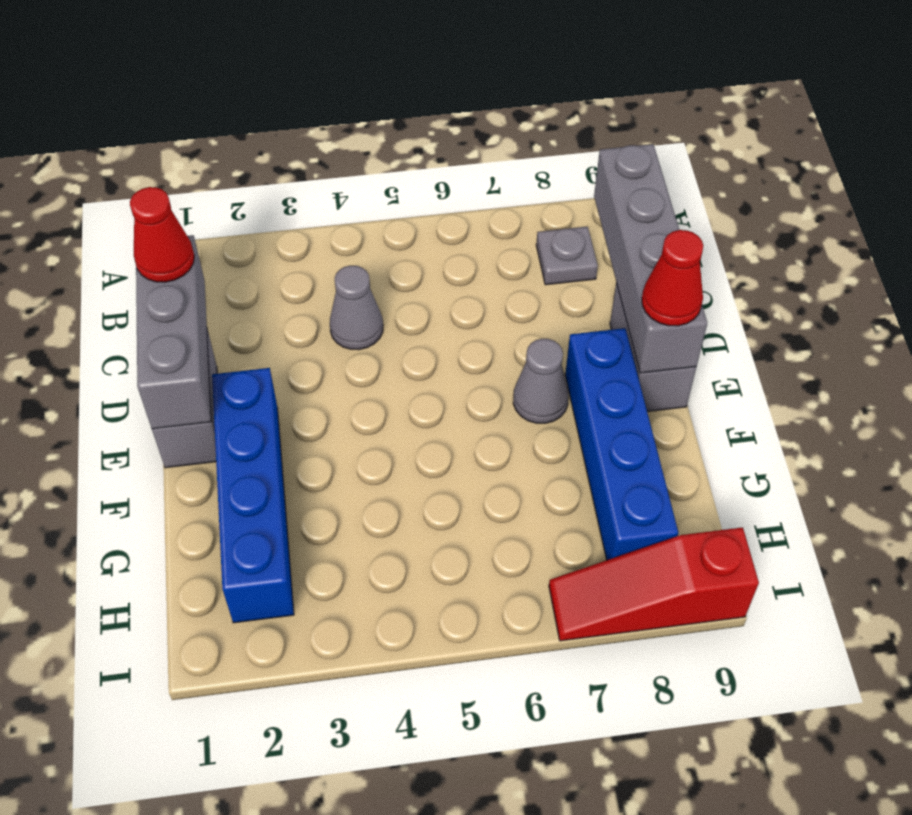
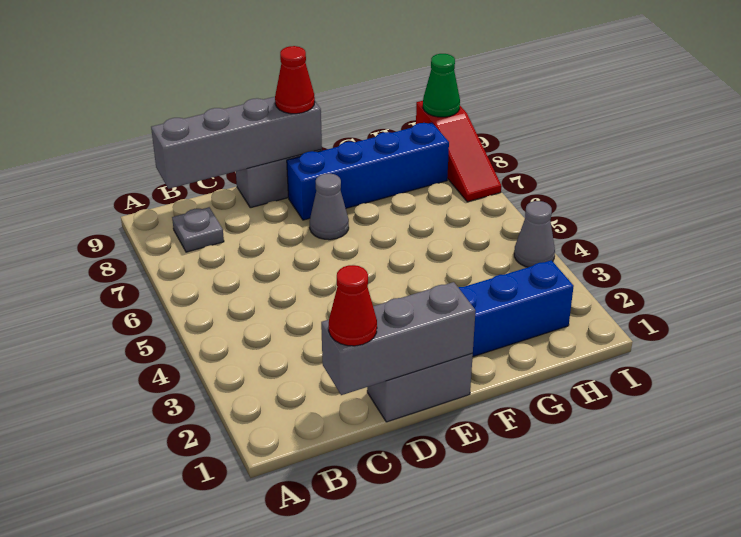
grey 1x1 cone [330,266,383,350] -> grey 1x1 cone moved to [514,201,555,267]
none -> green 1x1 cone [423,54,460,117]

